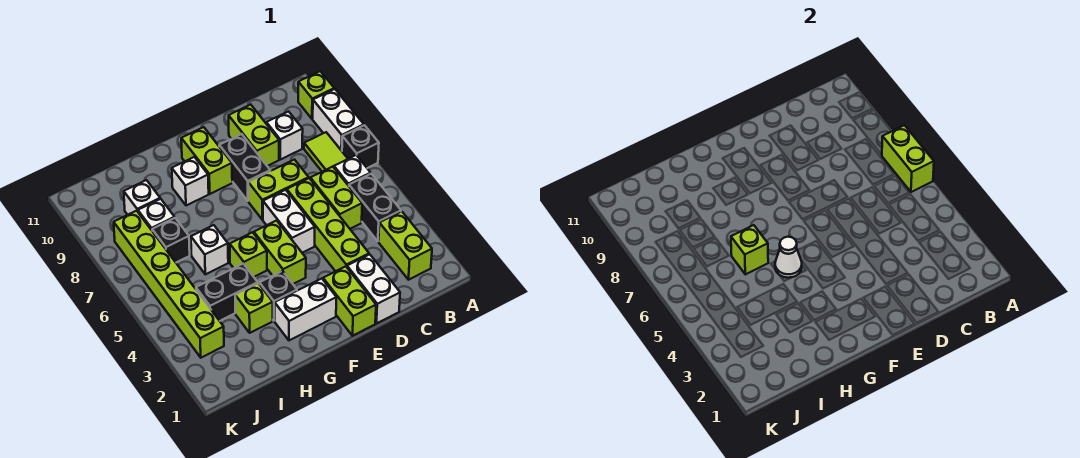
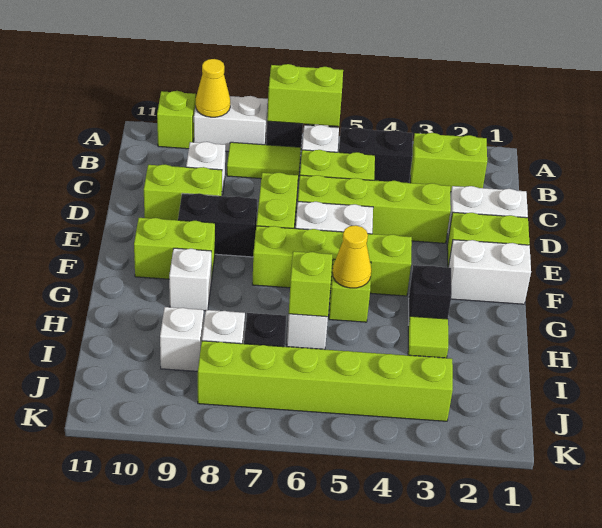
none -> yellow 1x1 cone [196,59,230,117]
white 1x2 brick [275,279,337,340] -> white 1x2 brick turned to [448,240,531,304]
lime 1x2 brick [254,221,306,284] -> lime 1x4 brick [252,226,412,296]
white 1x1 cone [775,237,802,278] -> yellow 1x1 cone [332,225,371,288]
lime 1x1 brick [235,283,273,333] -> lime 1x1 tile [408,316,448,358]
black 1x2 brick [196,264,258,321] -> none

